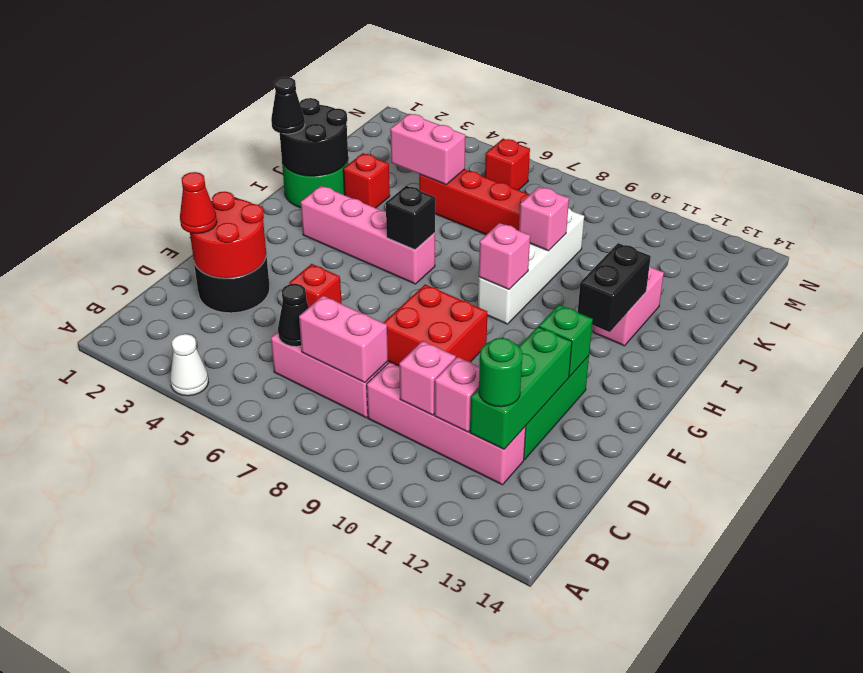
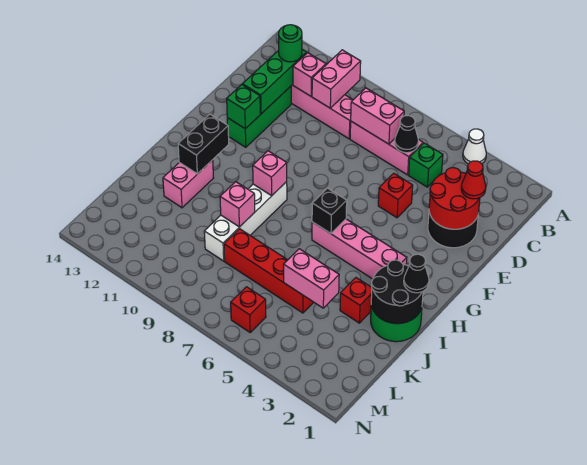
none -> green 1x1 brick [409,143,443,187]
pink 1x1 brick [399,341,456,415] -> pink 1x2 brick [312,50,361,108]
red 2x2 brick [383,284,487,366] -> none

